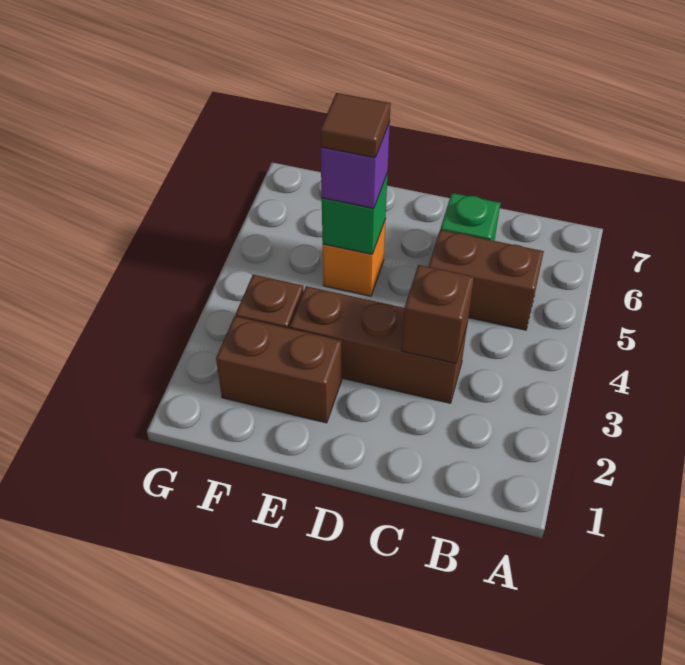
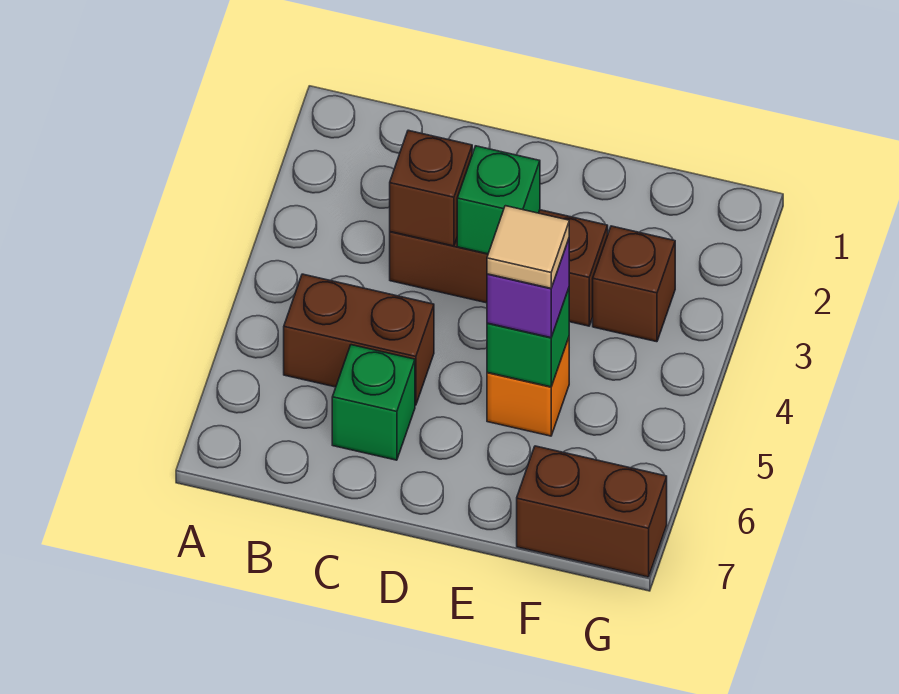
none -> green 1x1 brick [457,146,540,254]
brown 1x2 brick [216,316,342,423] -> brown 1x2 brick moved to [517,446,667,577]
brown 1x1 tile [320,93,391,158] -> tan 1x1 tile [487,206,569,288]

